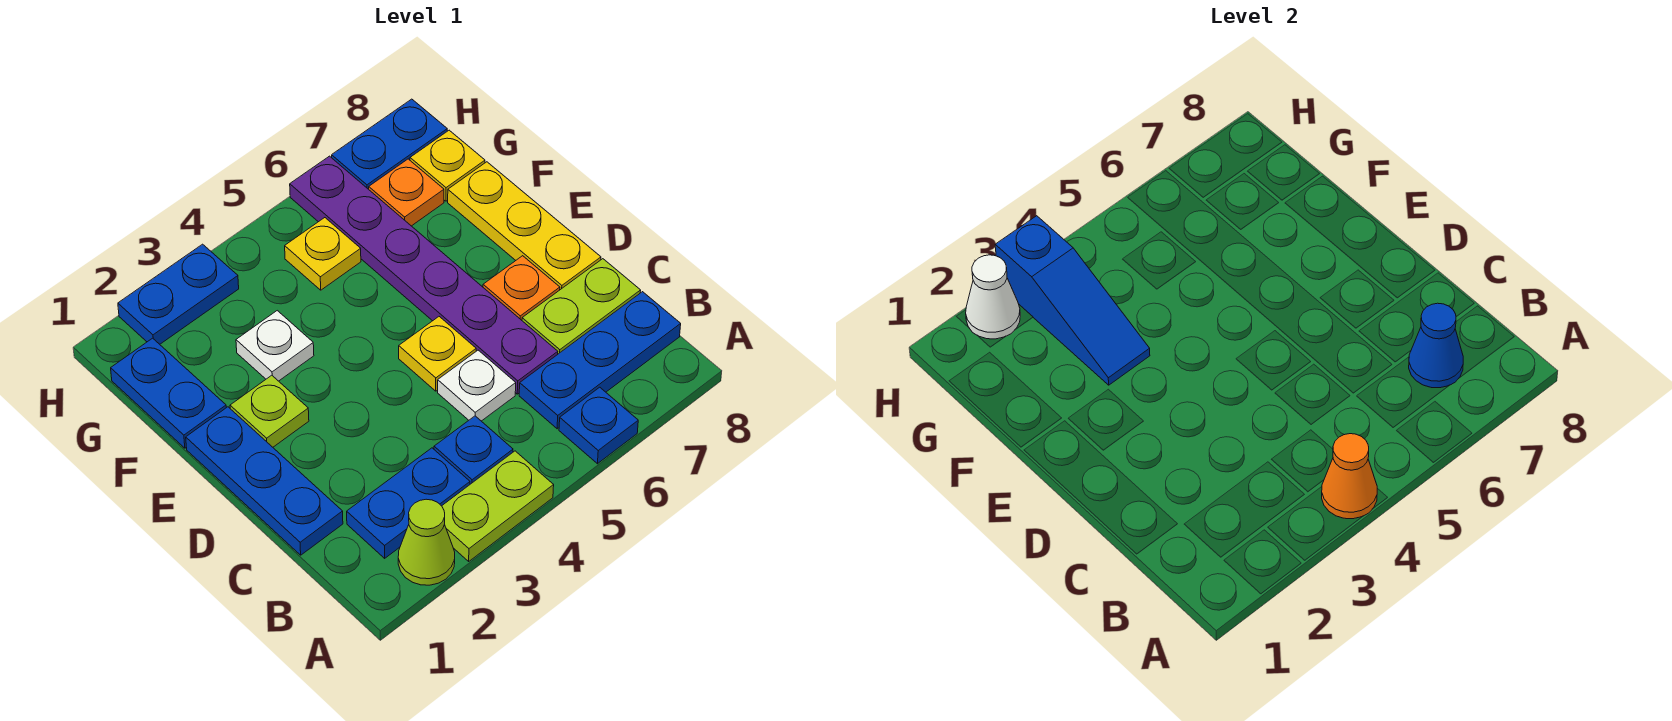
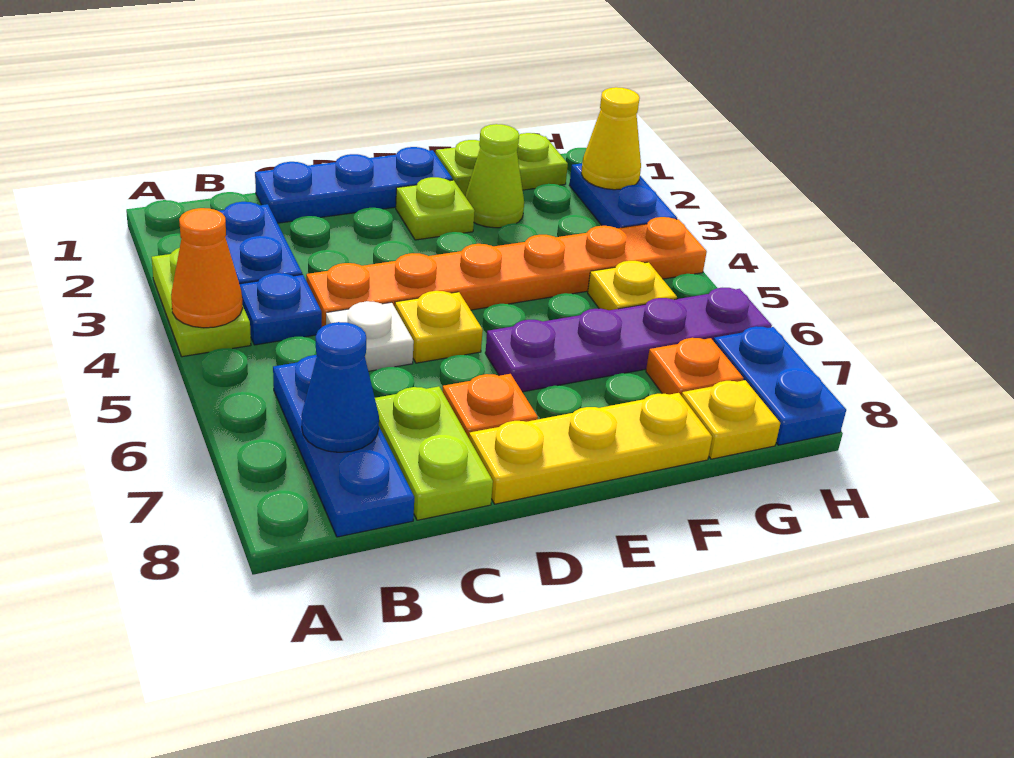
lime 1x1 cone [398,499,455,585] -> lime 1x1 cone moved to [465,124,524,228]
blue 1x1 plate [559,387,638,464] -> none
none -> orange 1x6 plate [306,217,707,327]
purple 1x6 plate [290,156,558,394] -> purple 1x4 plate [485,288,772,392]
blue 1x2 plate [111,338,226,448] -> lime 1x2 plate [436,133,568,196]
white 1x1 plate [236,311,314,381] -> none
blue 1x3 slope [995,216,1150,385] -> none
white 1x1 cone [966,255,1020,339] -> yellow 1x1 cone [581,87,641,190]

